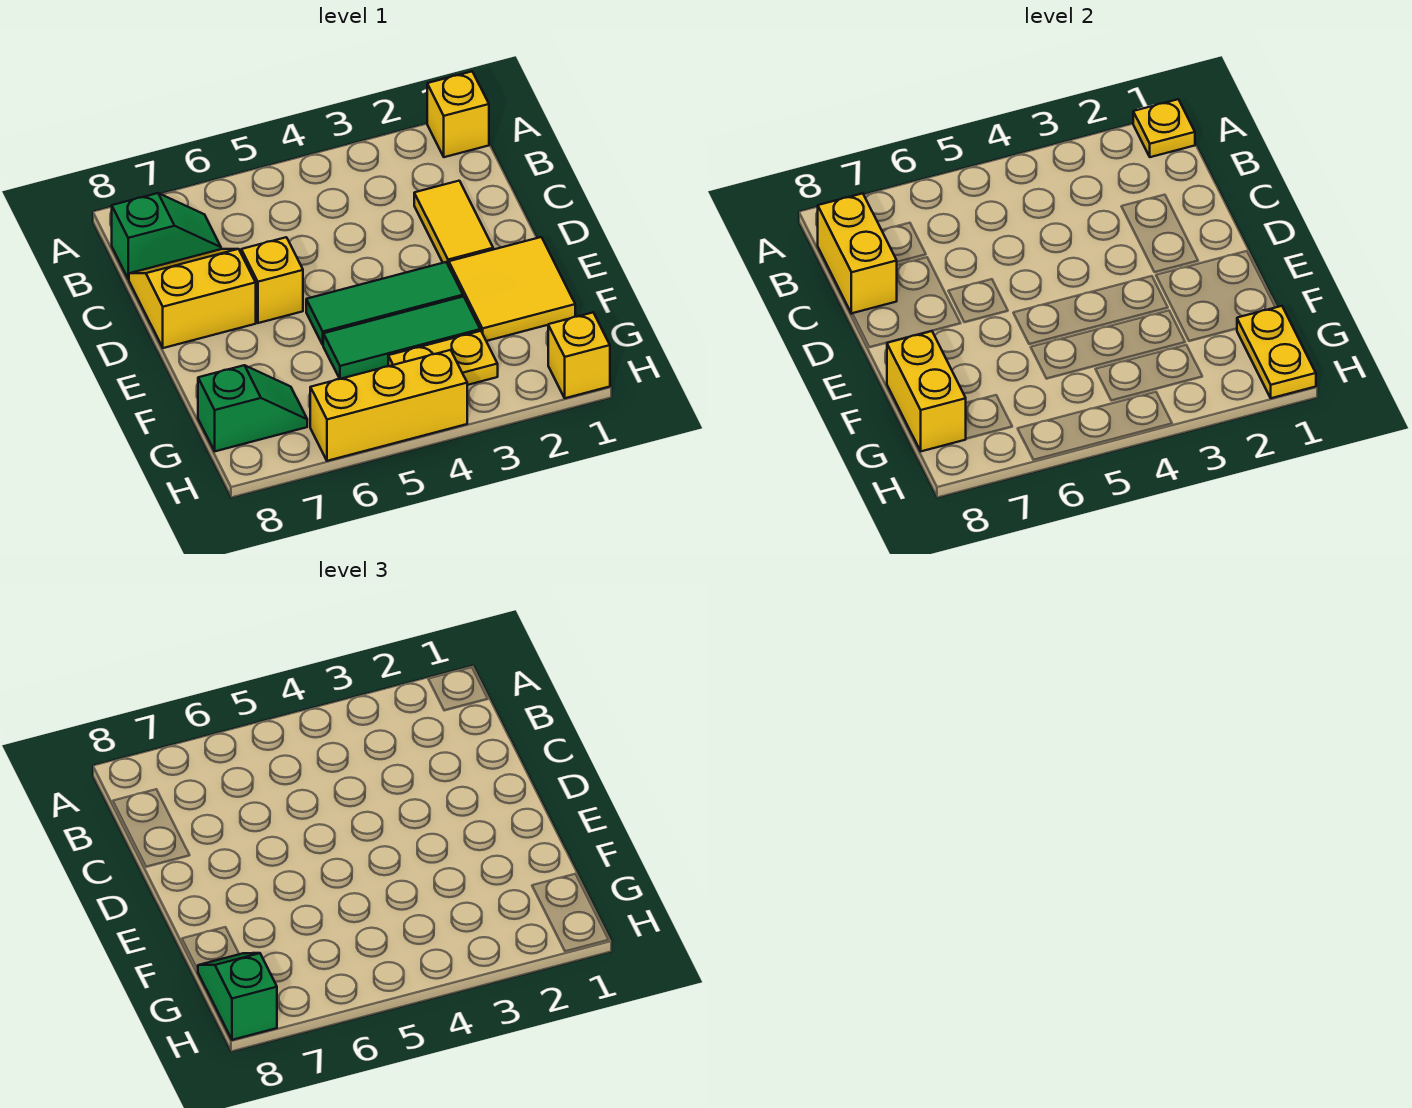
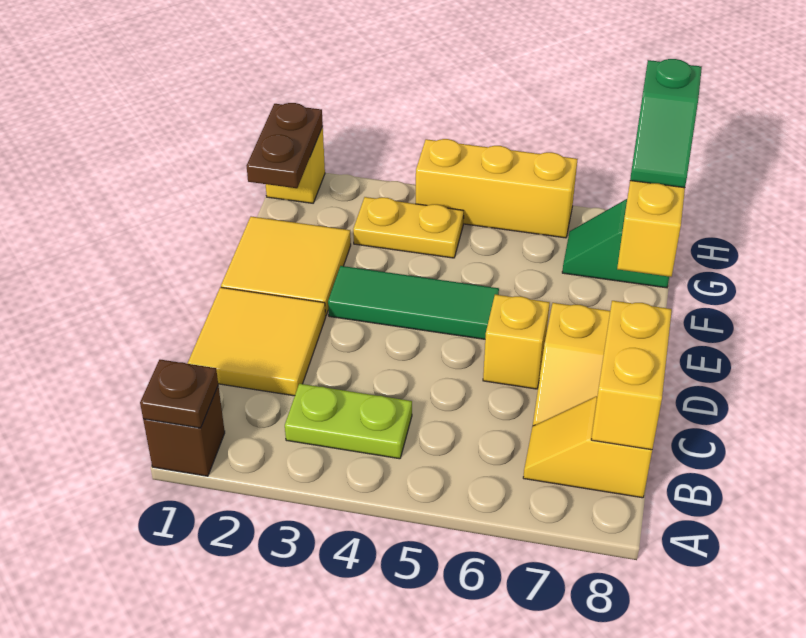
yellow 1x1 brick [427,72,489,157] -> brown 1x1 brick [143,386,225,476]
yellow 1x1 plate [1133,99,1195,157] -> brown 1x1 plate [140,360,218,428]
none -> lime 1x2 plate [285,384,412,459]
green 1x2 slope [112,193,221,279] -> yellow 1x2 slope [523,396,652,498]
yellow 1x2 tile [414,181,493,266] -> yellow 2x2 tile [187,287,326,396]
green 1x3 tile [323,296,480,379] -> none
yellow 1x2 plate [1237,306,1316,398] -> brown 1x2 plate [247,103,323,188]

